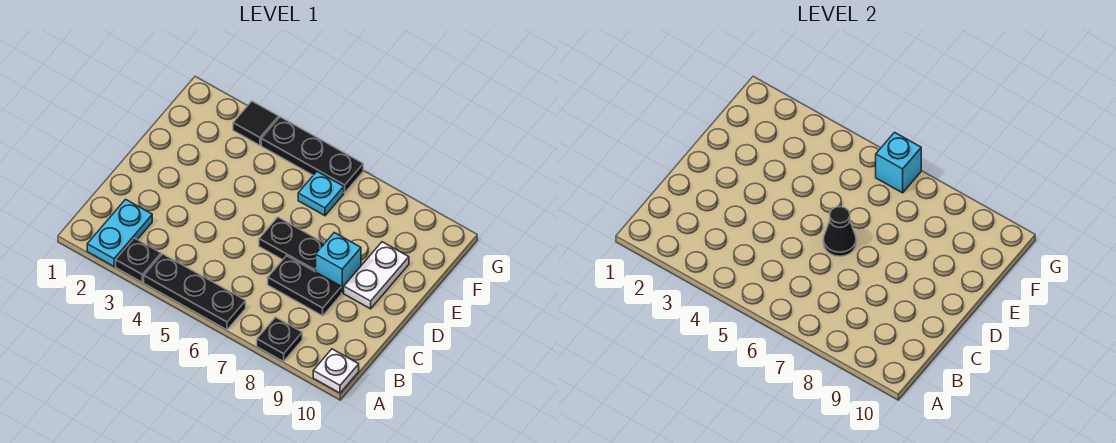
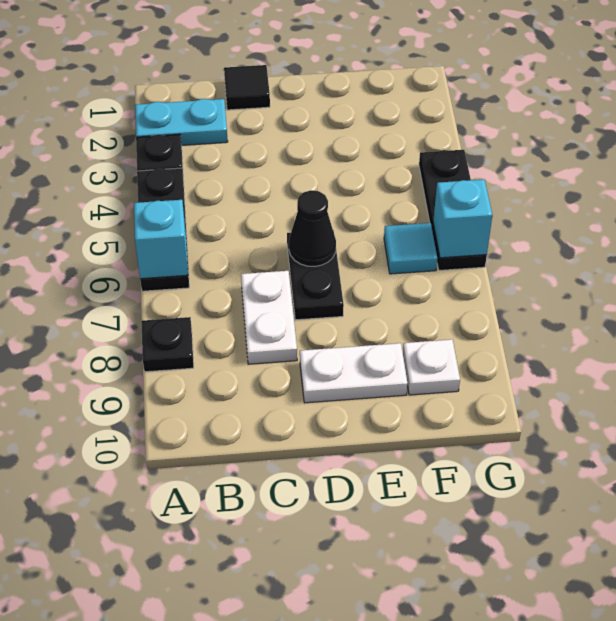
white 1x1 plate [313,349,359,393] -> white 1x1 plate moved to [403,339,460,395]
black 1x2 plate [268,256,341,316] -> white 1x2 plate [241,271,297,364]
cyan 1x1 brick [316,233,361,293] -> cyan 1x1 brick moved to [134,200,188,279]
cyan 1x1 plate [298,172,344,216] -> cyan 1x1 tile [384,223,437,274]
black 1x1 tile [233,101,279,145] -> black 1x1 tile moved to [224,65,270,110]

